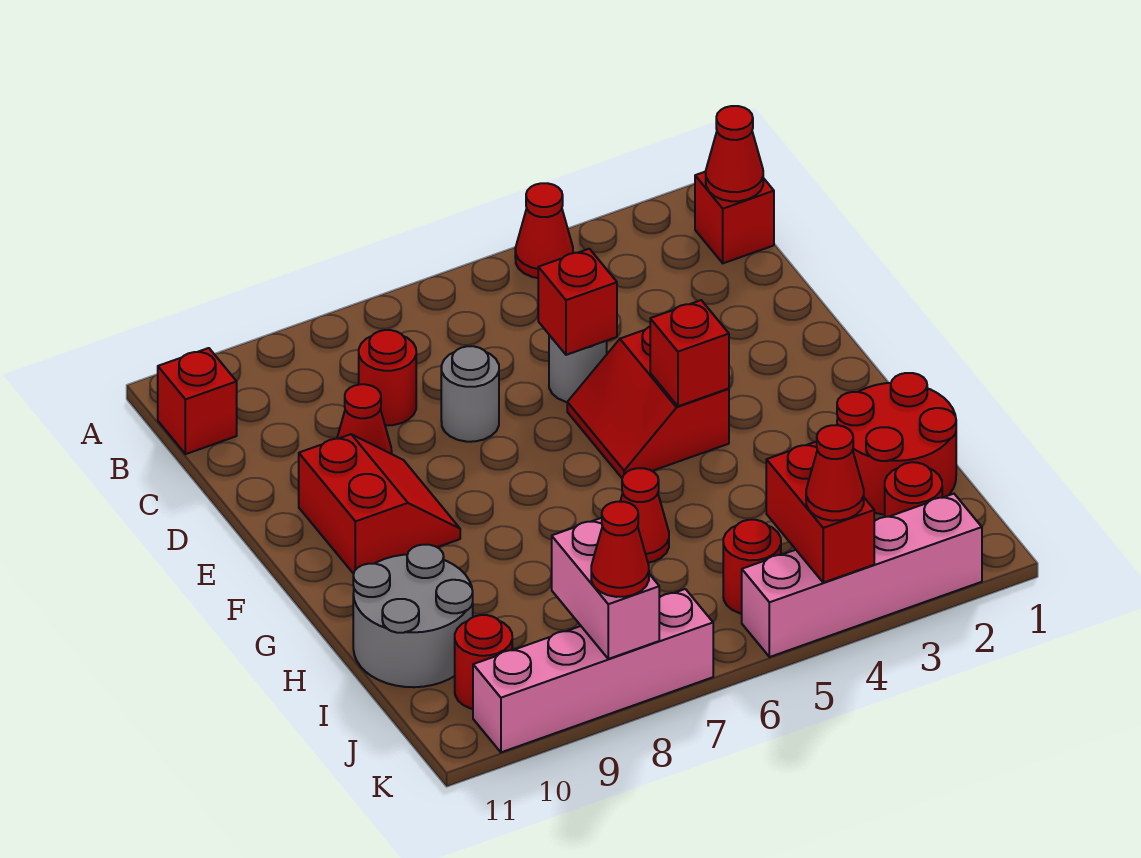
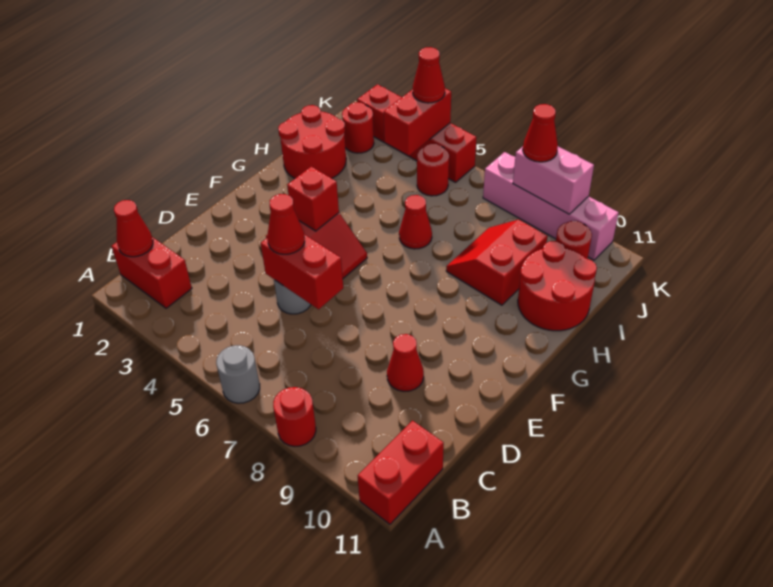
red 1x1 cone [515,183,573,278] -> red 1x1 cone moved to [267,194,305,254]
red 1x1 brick [695,172,774,263] -> red 1x2 brick [111,237,192,308]
red 1x1 brick [158,348,237,454] -> red 1x2 brick [358,421,444,524]
red 1x1 round brick [359,330,416,425] -> red 1x1 round brick moved to [273,387,316,446]
red 1x1 brick [538,249,617,355] -> red 1x2 brick [261,234,343,309]
grey 1x1 round brick [441,346,499,442] -> grey 1x1 round brick moved to [216,345,260,403]
red 2x2 slope [299,434,460,574] -> red 2x2 slope moved to [446,220,547,305]
grey 2x2 round brick [353,545,473,687] -> red 2x2 round brick [518,241,597,331]
pink 1x2 brick [552,518,659,659] -> pink 1x2 brick turned to [513,146,594,214]
pink 1x4 brick [742,494,982,657] -> red 1x4 brick [357,84,476,182]

